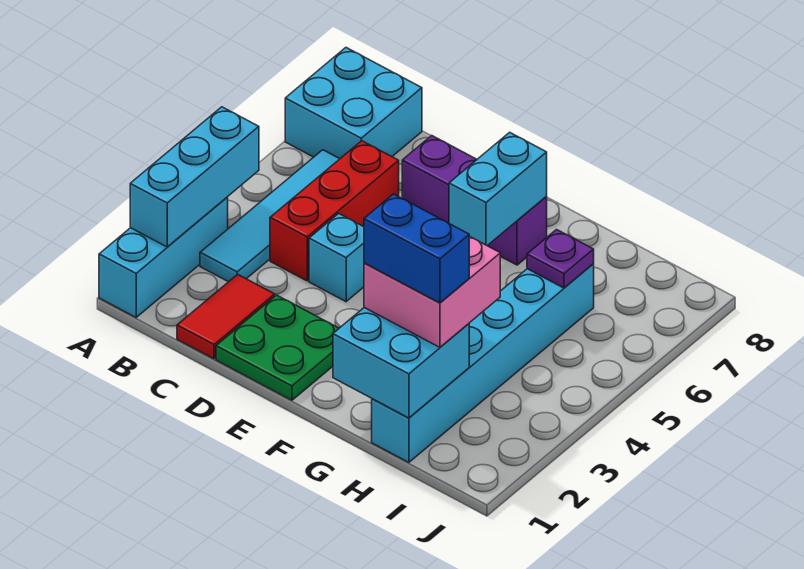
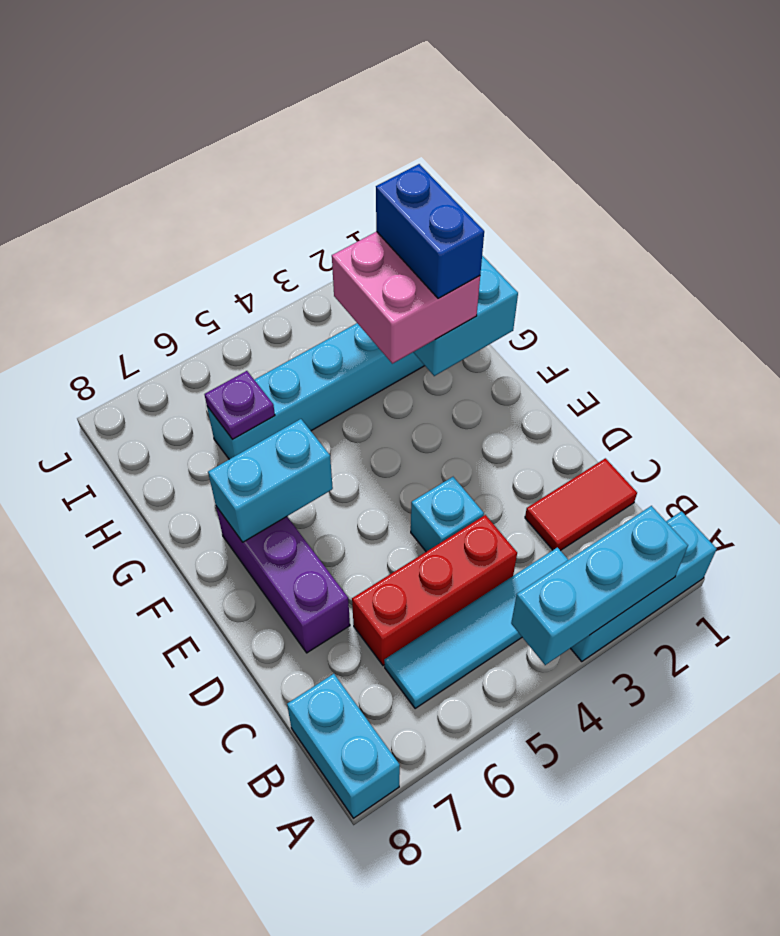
cyan 2x2 brick [285,48,422,159] -> cyan 1x2 brick [287,674,400,818]
green 2x2 plate [216,295,339,400] -> none

